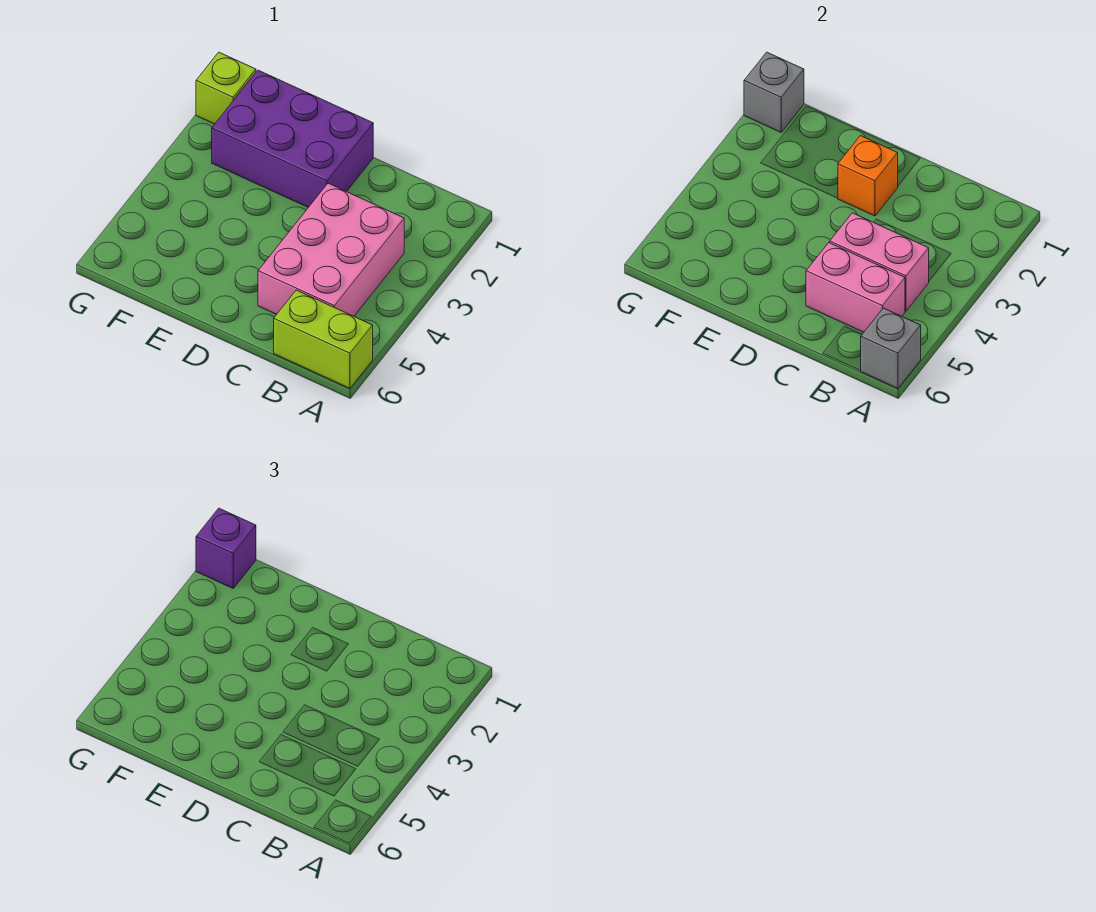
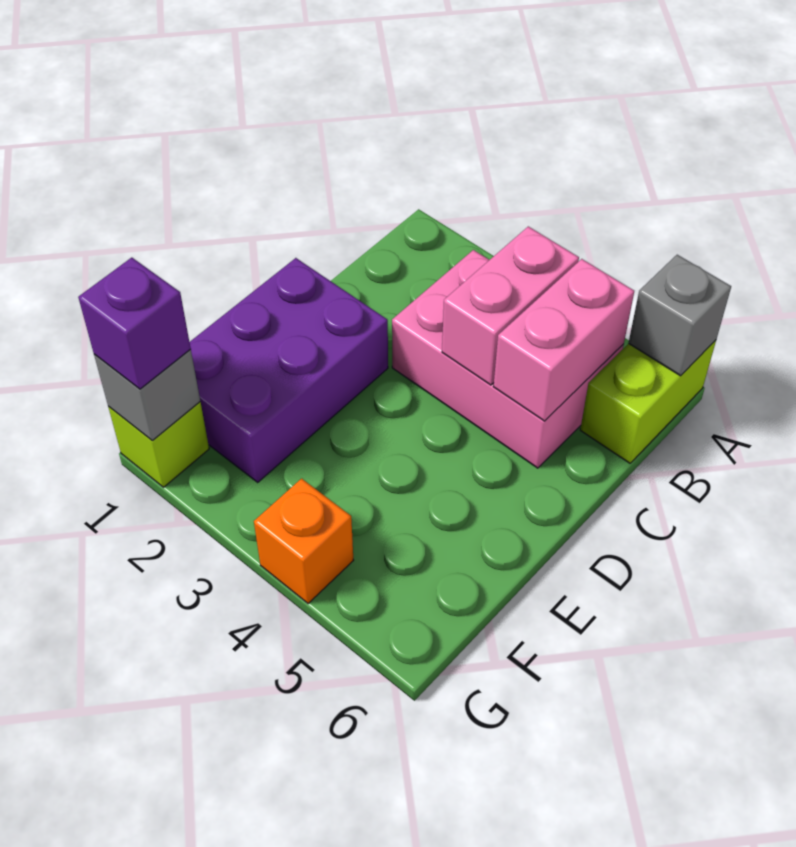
orange 1x1 brick [838,136,898,216] -> orange 1x1 brick moved to [254,479,354,604]

